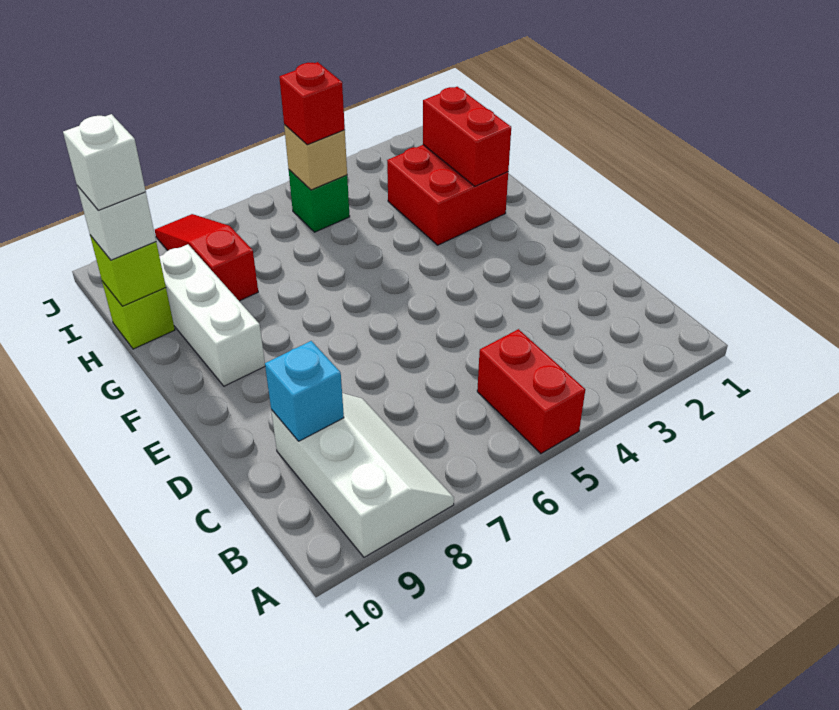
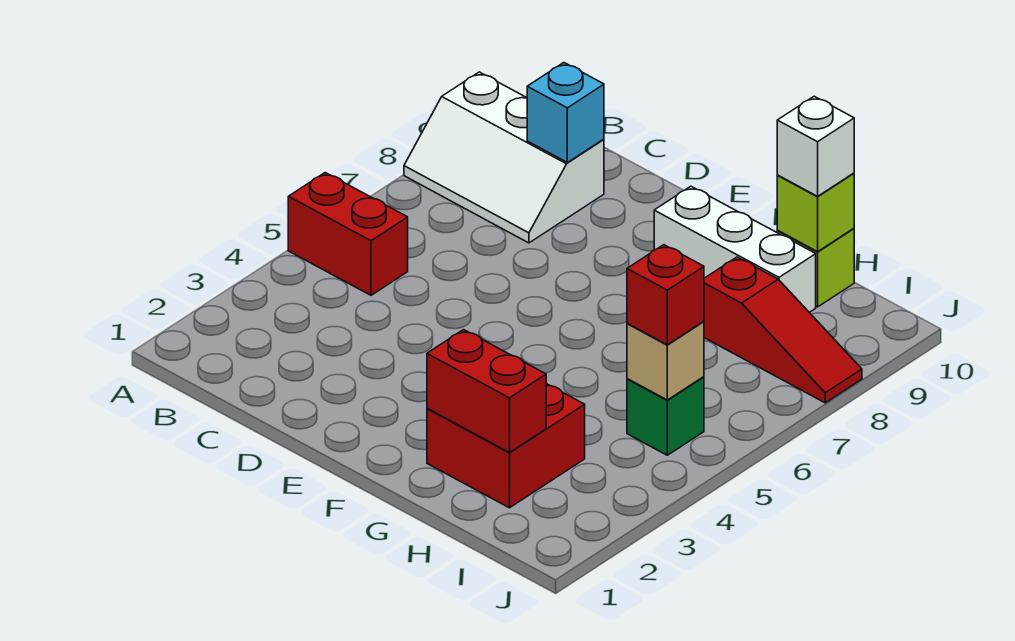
white 1x1 brick [63,114,146,210] -> none

